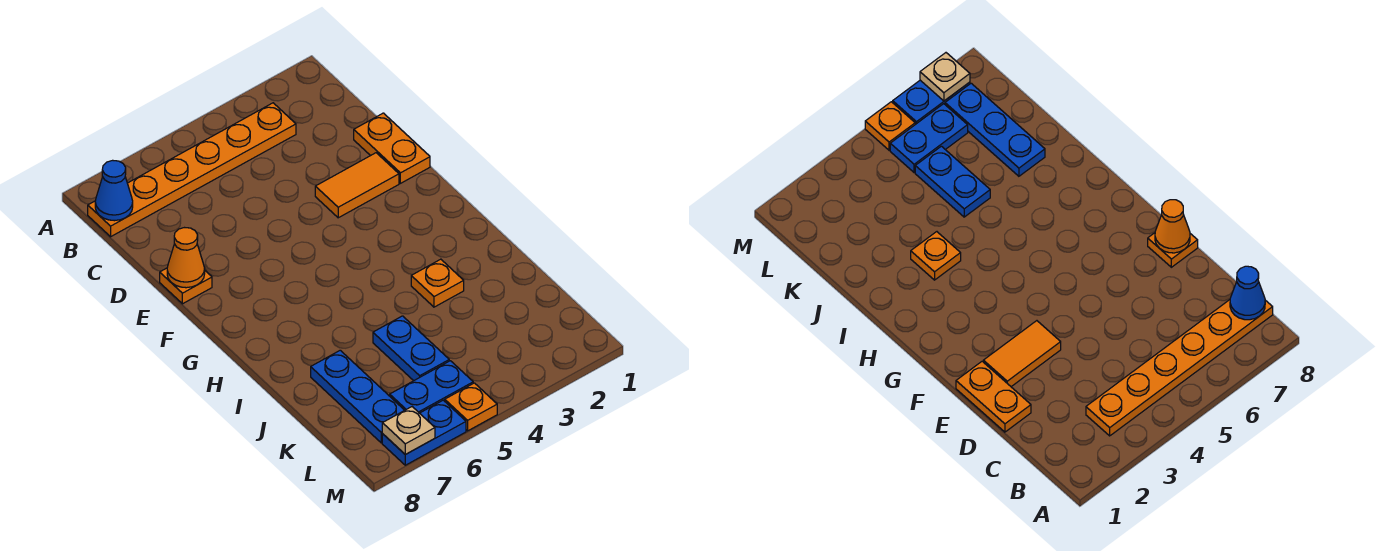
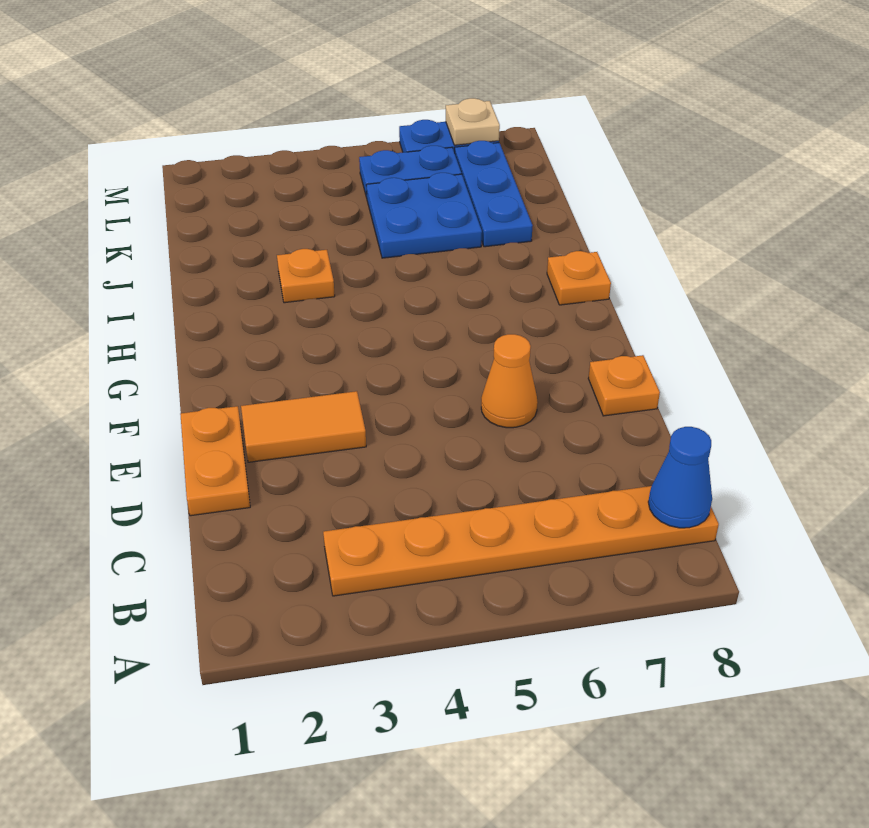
orange 1x1 cone [167,228,205,288] -> orange 1x1 cone moved to [481,334,538,428]
blue 1x2 plate [373,316,449,381] -> blue 2x2 plate [366,173,482,258]
orange 1x1 plate [445,383,497,431] -> orange 1x1 plate moved to [547,251,611,305]

